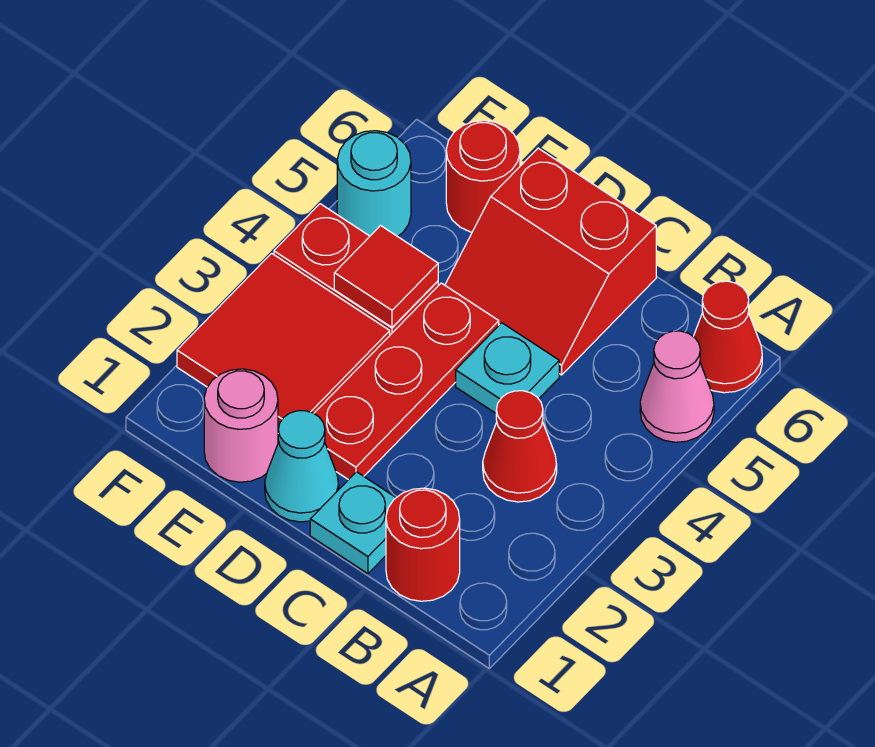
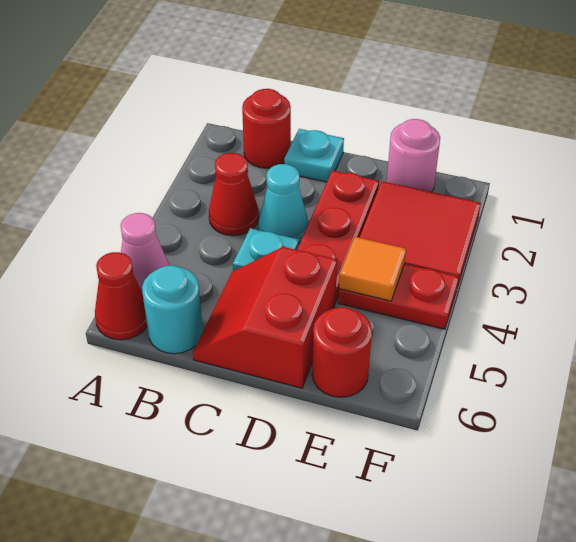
red 2x2 slope [445,148,656,375] -> red 2x2 slope turned to [193,247,337,388]
cyan 1x1 cone [265,411,339,522] -> cyan 1x1 cone moved to [258,164,308,243]
red 1x1 tile [334,226,438,327] -> orange 1x1 tile [339,237,406,301]
cyan 1x1 round brick [337,131,411,237] -> cyan 1x1 round brick moved to [142,266,203,354]

